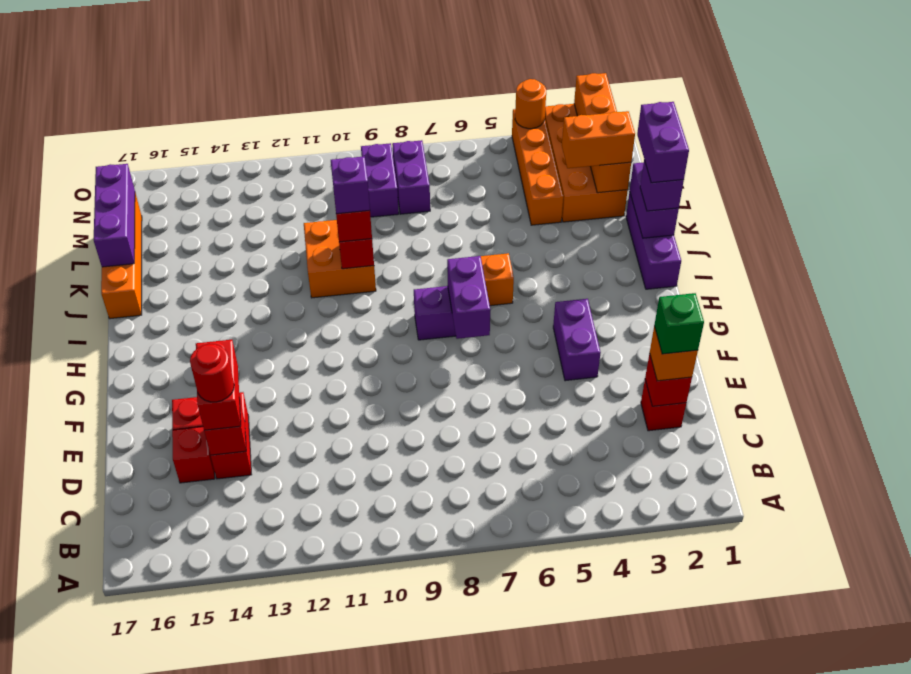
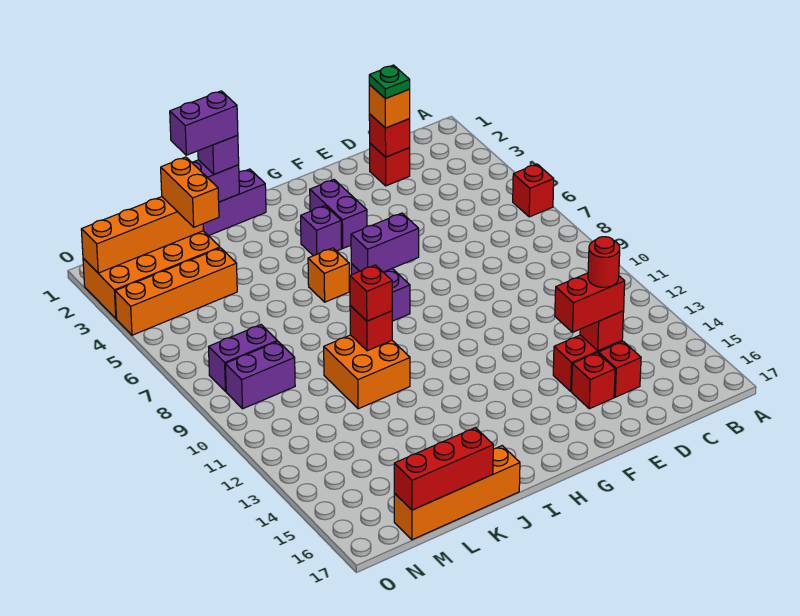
none -> red 1x1 brick [513,164,554,217]
green 1x1 brick [654,293,704,354] -> green 1x1 plate [369,65,410,99]
purple 1x2 brick [553,299,601,381] -> purple 1x2 brick turned to [310,180,367,248]
purple 1x1 brick [331,156,370,214] -> purple 1x1 brick moved to [301,206,341,256]
purple 1x3 brick [94,164,135,267] -> red 1x3 brick [394,428,493,510]
orange 1x1 round brick [515,79,546,129] -> none

